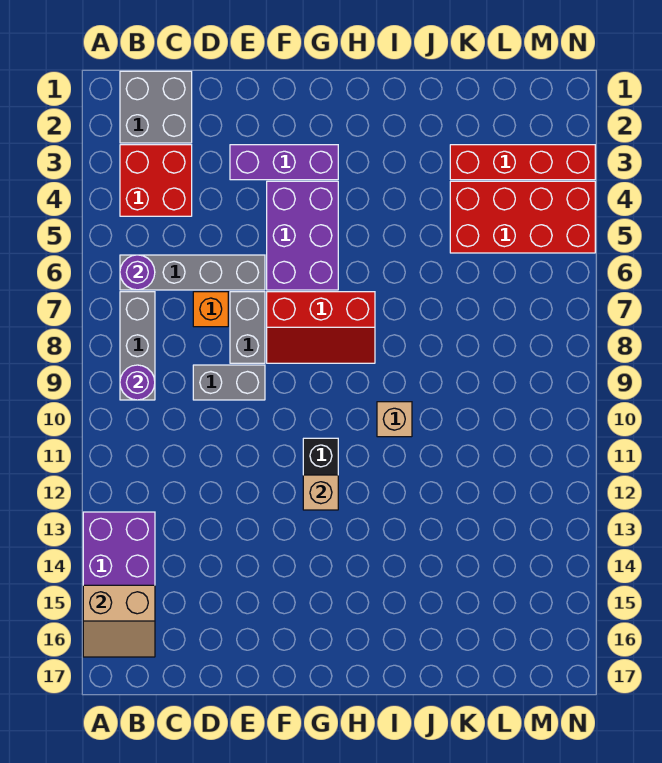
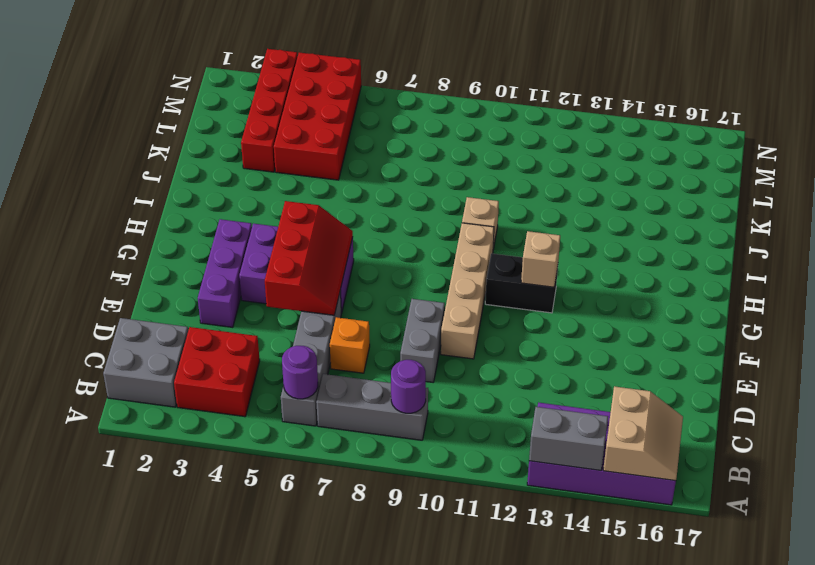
grey 1x2 brick [230,292,265,363] -> grey 1x2 brick moved to [529,407,608,470]
none -> tan 1x4 brick [441,223,494,359]
red 2x3 slope [267,292,375,363] -> red 2x3 slope moved to [265,201,353,315]

